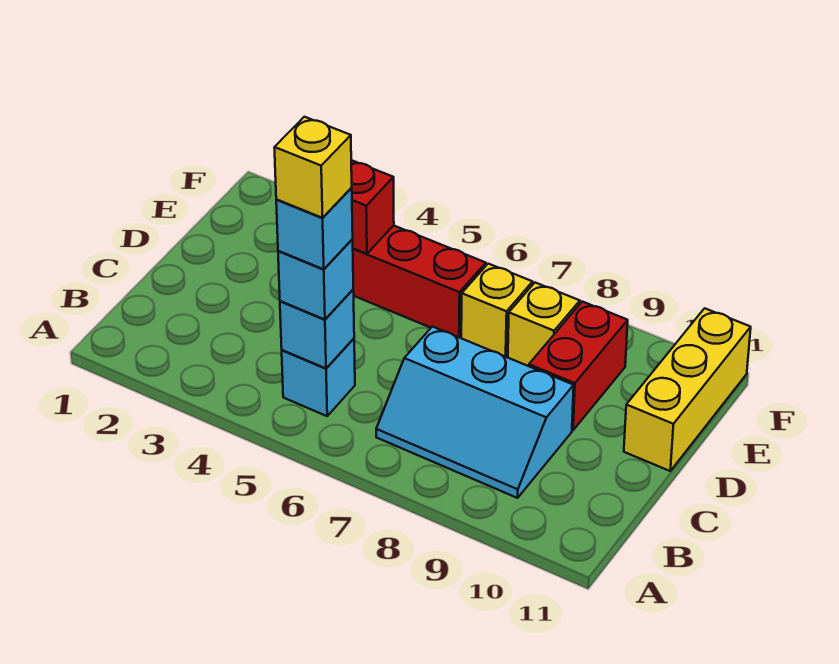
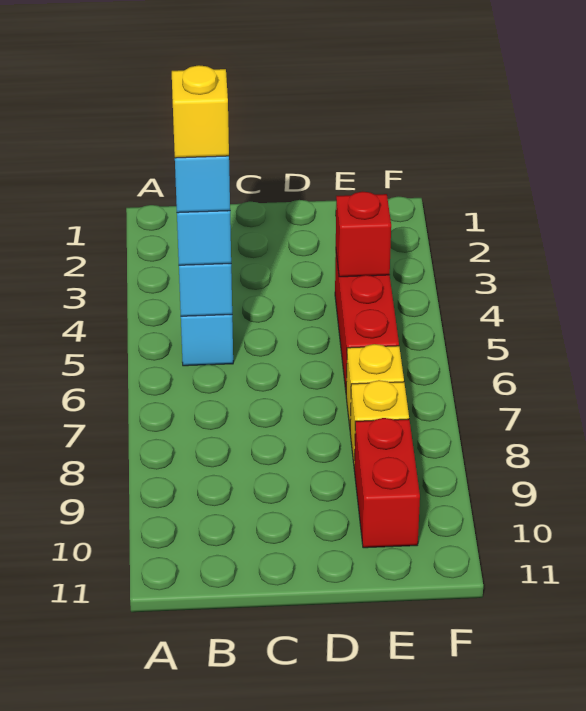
cyan 2x3 slope [376,327,574,498] -> none
red 1x2 brick [529,302,628,430] -> red 1x2 brick turned to [354,418,420,548]
yellow 1x3 brick [624,308,751,471] -> none

